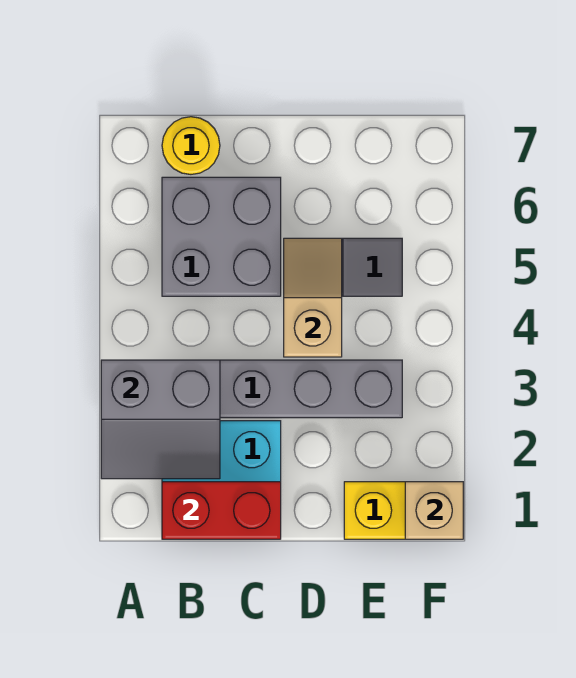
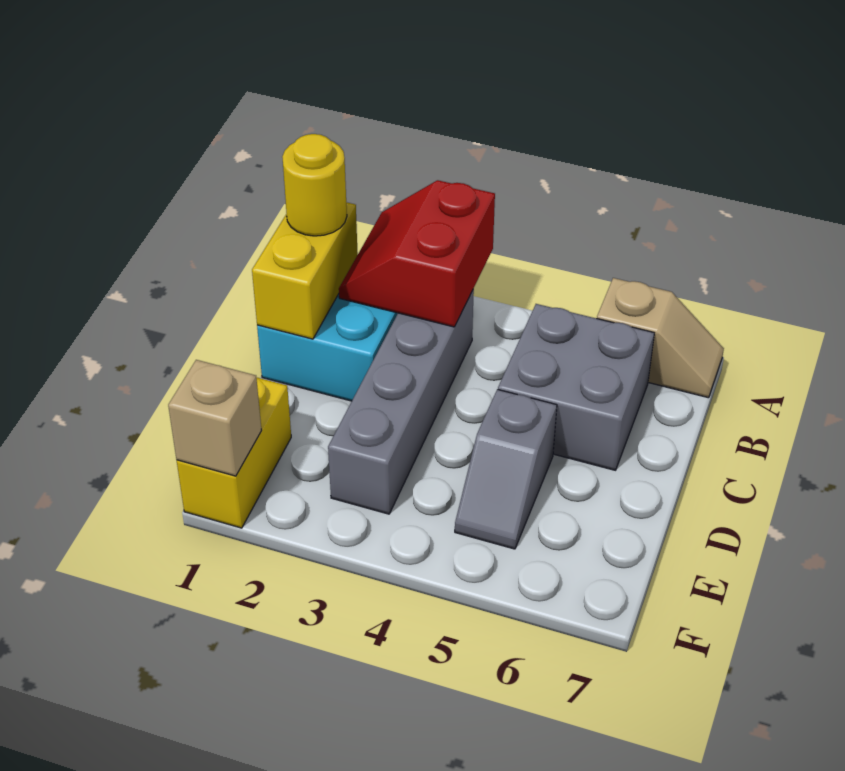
grey 2x2 slope [101,360,220,479] -> red 2x2 slope [339,180,495,327]
red 1x2 brick [162,482,281,539] -> yellow 1x2 brick [252,202,358,339]
yellow 1x1 round brick [162,117,220,174] -> yellow 1x1 round brick moved to [282,134,347,236]
tan 1x2 slope [284,238,342,357] -> tan 1x2 slope moved to [597,278,724,398]

